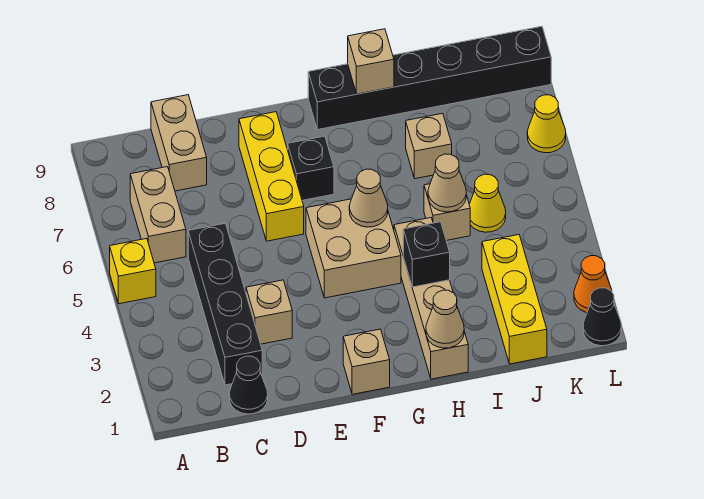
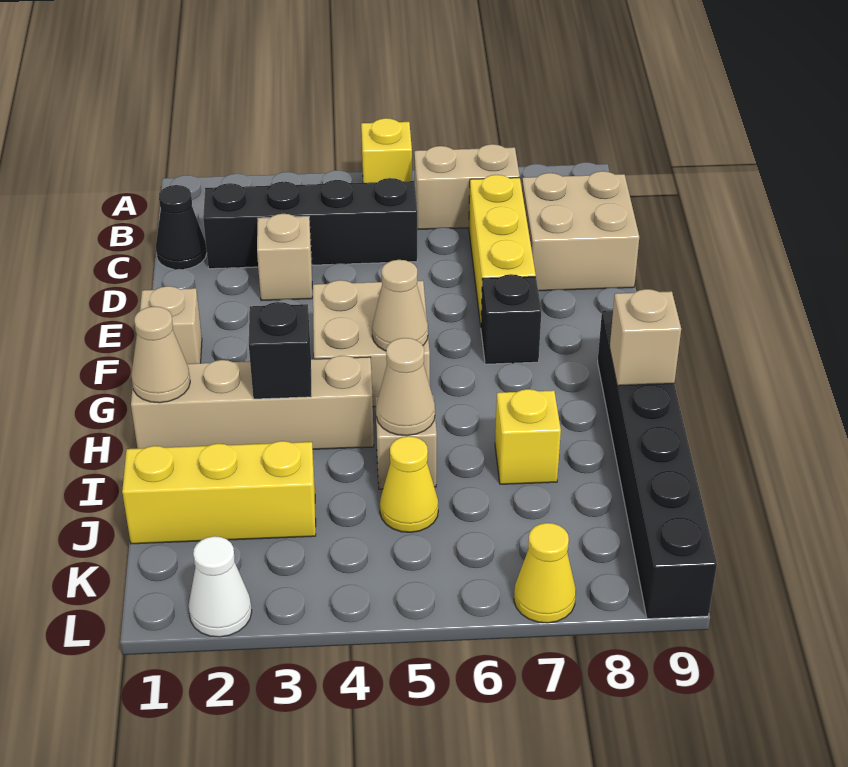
tan 1x2 brick [151,95,207,191] -> tan 2x2 brick [522,171,639,291]
yellow 1x3 brick [239,112,304,241] -> yellow 1x3 brick turned to [469,175,536,325]
tan 1x1 brick [406,113,452,179] -> yellow 1x1 brick [495,389,561,484]
black 1x1 cone [583,288,622,346] -> none
orange 1x1 cone [574,256,612,313] -> white 1x1 cone [188,536,252,637]

